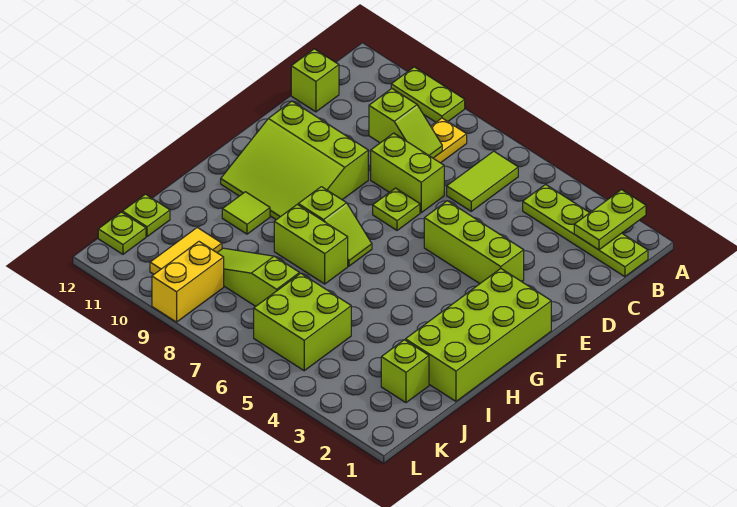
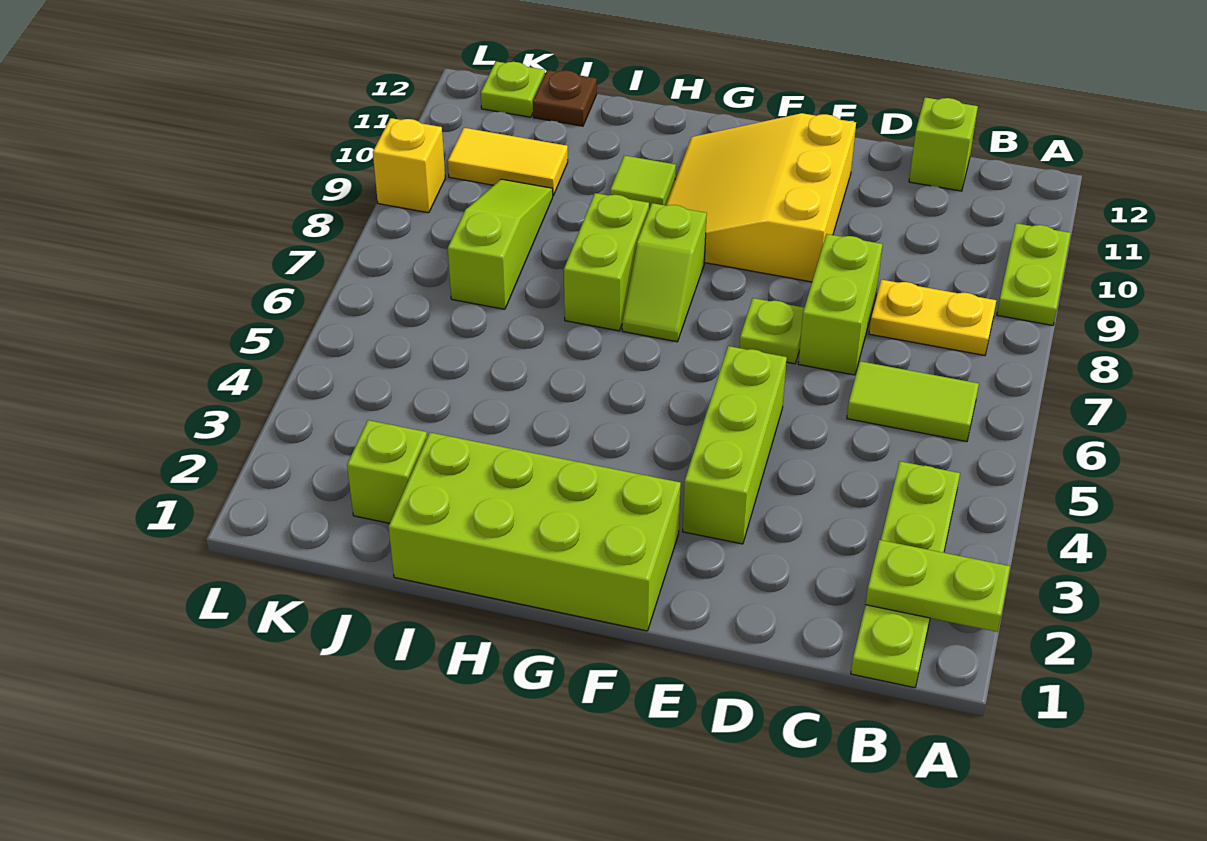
lime 1x2 slope [369,89,442,158] -> none
lime 3x3 slope [221,101,368,220] -> yellow 3x3 slope [666,113,856,282]
lime 2x2 brick [254,273,351,371] -> none
lime 1x1 plate [122,194,170,237] -> brown 1x1 plate [533,70,597,126]
yellow 1x2 brick [152,242,224,322] -> yellow 1x1 brick [373,118,445,213]

